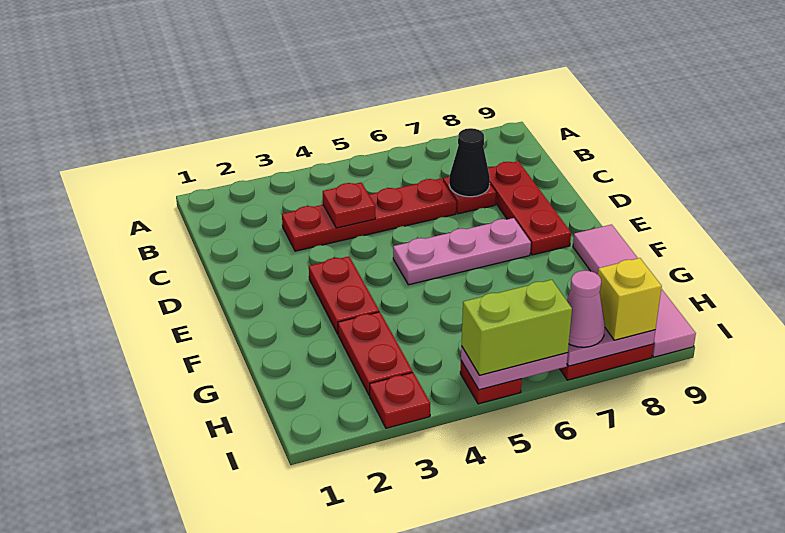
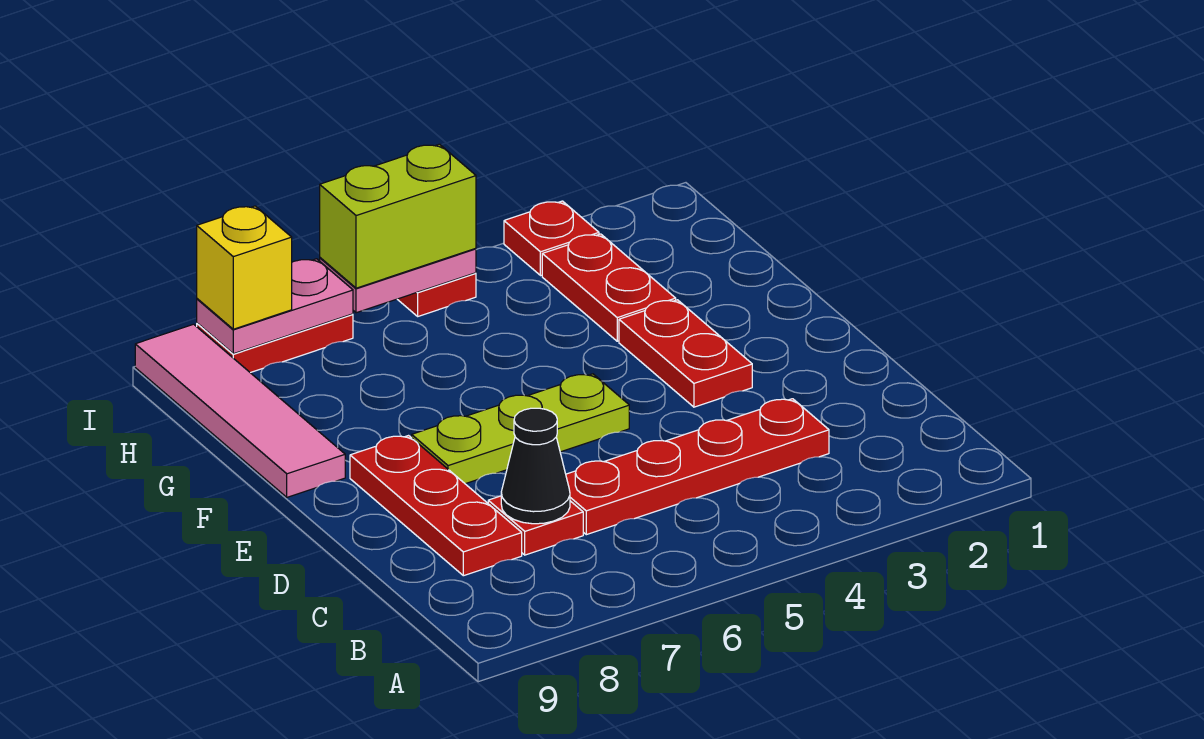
red 1x1 plate [323,183,376,228] -> none
pink 1x3 plate [393,218,531,285] -> lime 1x3 plate [412,374,629,484]
pink 1x1 cone [567,271,605,347] -> none

